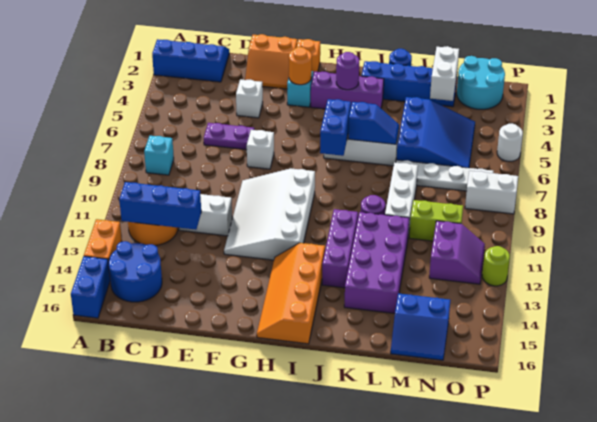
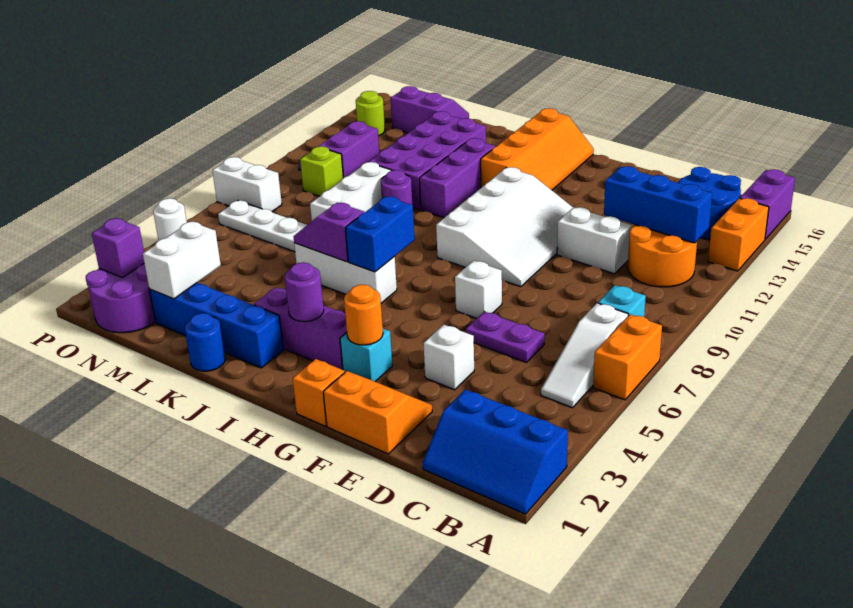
none -> orange 1x2 brick [593,314,662,400]
blue 1x2 brick [71,256,110,318] -> purple 1x2 brick [740,170,795,239]
none -> white 1x3 slope [541,303,628,408]
blue 1x2 slope [348,102,399,144] -> purple 1x2 slope [293,202,364,262]
blue 3x3 slope [397,97,475,168] -> none
lime 1x2 brick [409,200,463,241] -> lime 1x1 brick [300,146,343,196]
blue 2x2 slope [391,293,450,360] -> purple 2x2 slope [391,86,469,133]
cyan 2x2 round brick [457,56,505,109] -> purple 2x2 round brick [86,264,155,333]
none -> purple 1x1 brick [92,218,144,278]
lime 1x1 round brick [482,246,510,286] -> lime 1x1 round brick moved to [356,91,385,136]

